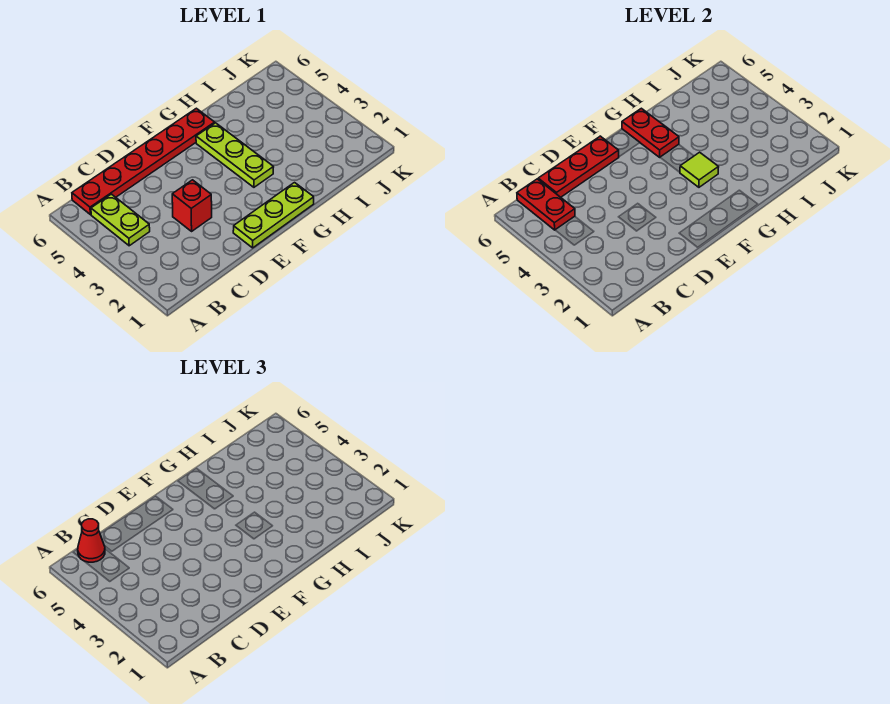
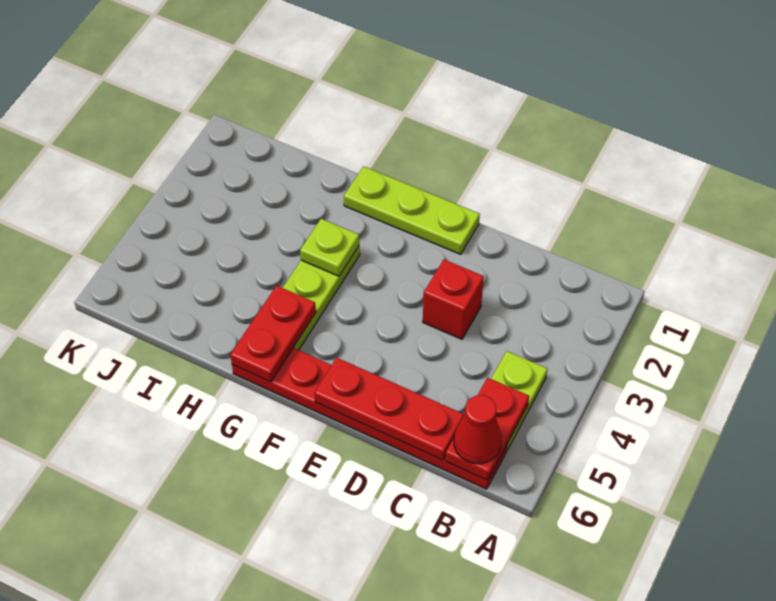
lime 1x1 tile [680,152,718,187] -> lime 1x1 plate [300,219,359,276]

